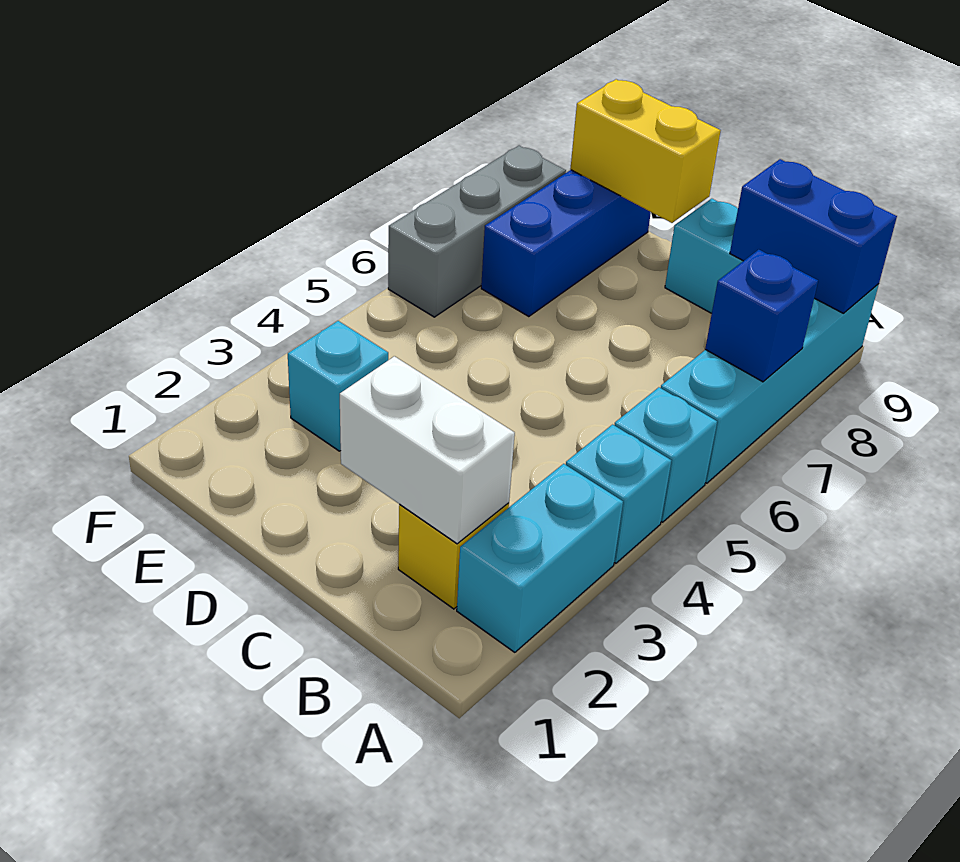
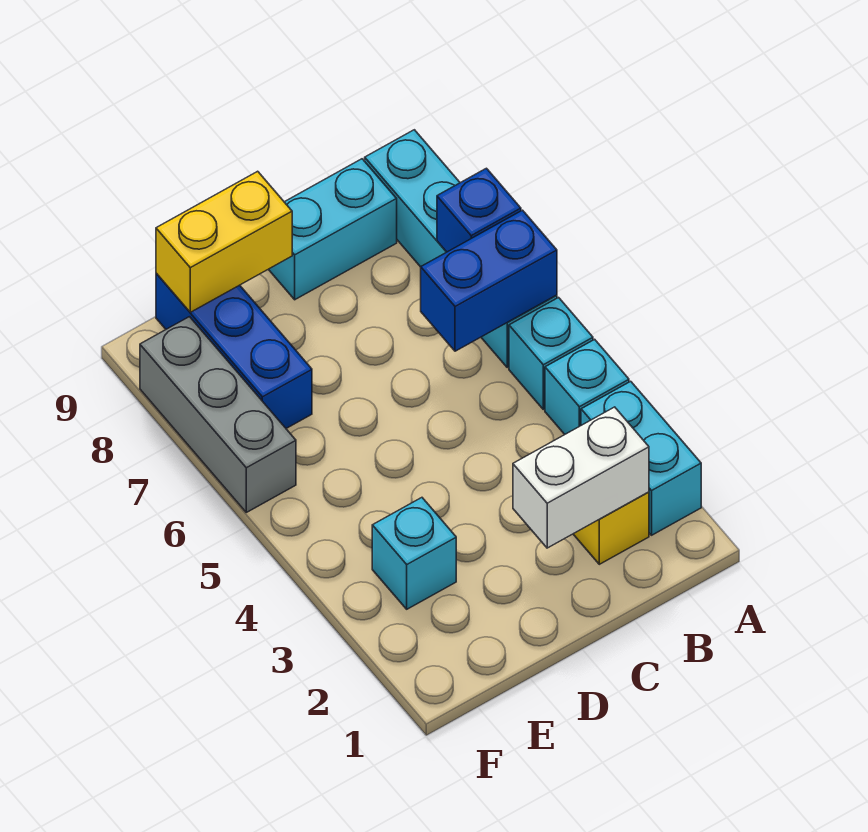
blue 1x2 brick [730,159,897,313] -> blue 1x2 brick moved to [421,210,557,351]

